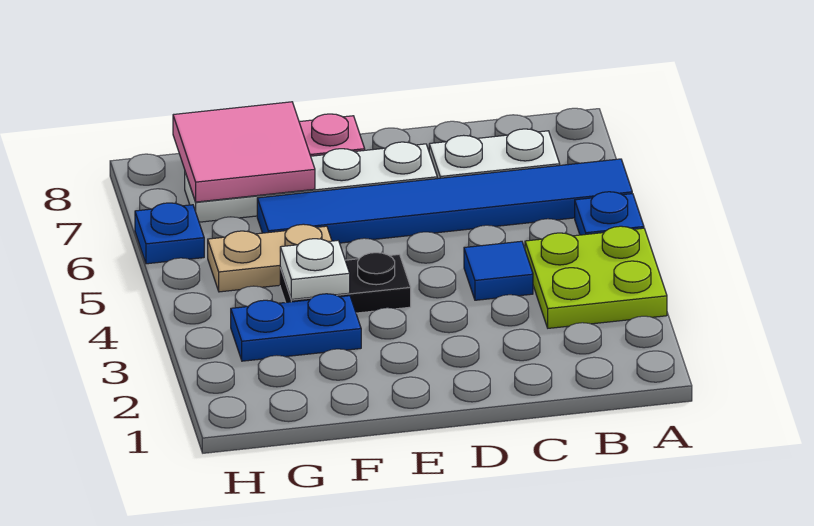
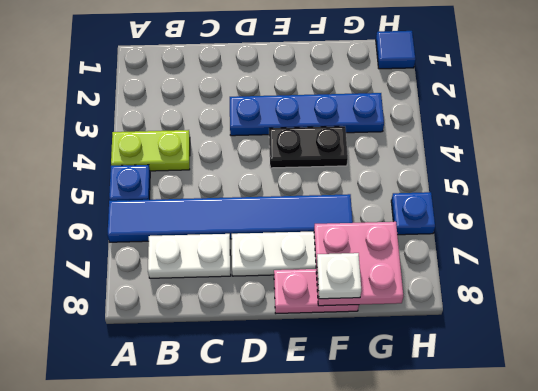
lime 2x2 plate [525,226,667,328] -> lime 1x2 plate [111,130,190,171]
blue 1x1 tile [464,241,533,300] -> blue 1x1 tile moved to [376,31,416,69]
blue 1x2 plate [231,294,361,361] -> blue 1x4 plate [230,93,384,136]
white 1x1 plate [280,239,350,299] -> white 1x1 plate moved to [317,253,361,299]
tan 1x2 plate [208,224,332,292] -> none
pink 2x2 tile [173,102,315,202] -> pink 2x2 plate [314,222,403,306]

